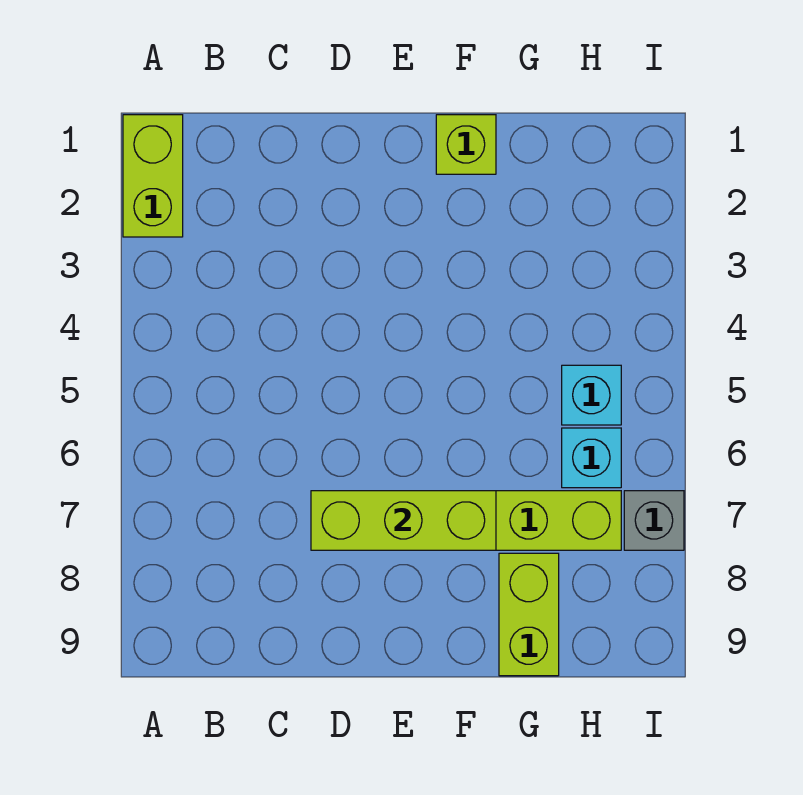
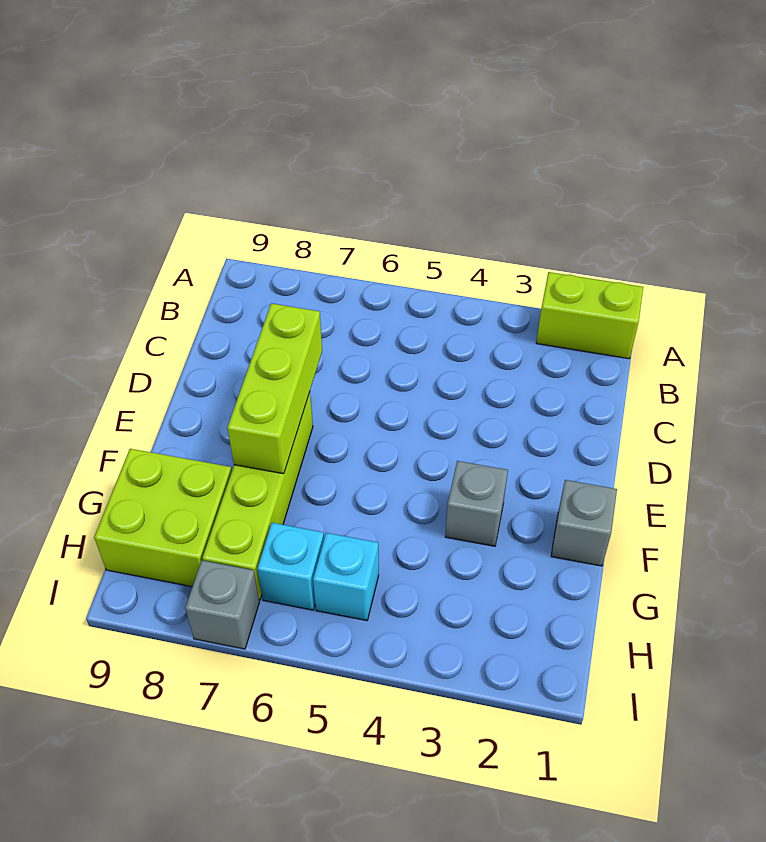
lime 1x1 brick [436,115,496,174] -> grey 1x1 brick [551,480,617,566]
none -> grey 1x1 brick [445,461,508,546]
lime 1x2 brick [499,553,559,676] -> lime 2x2 brick [94,449,232,587]

